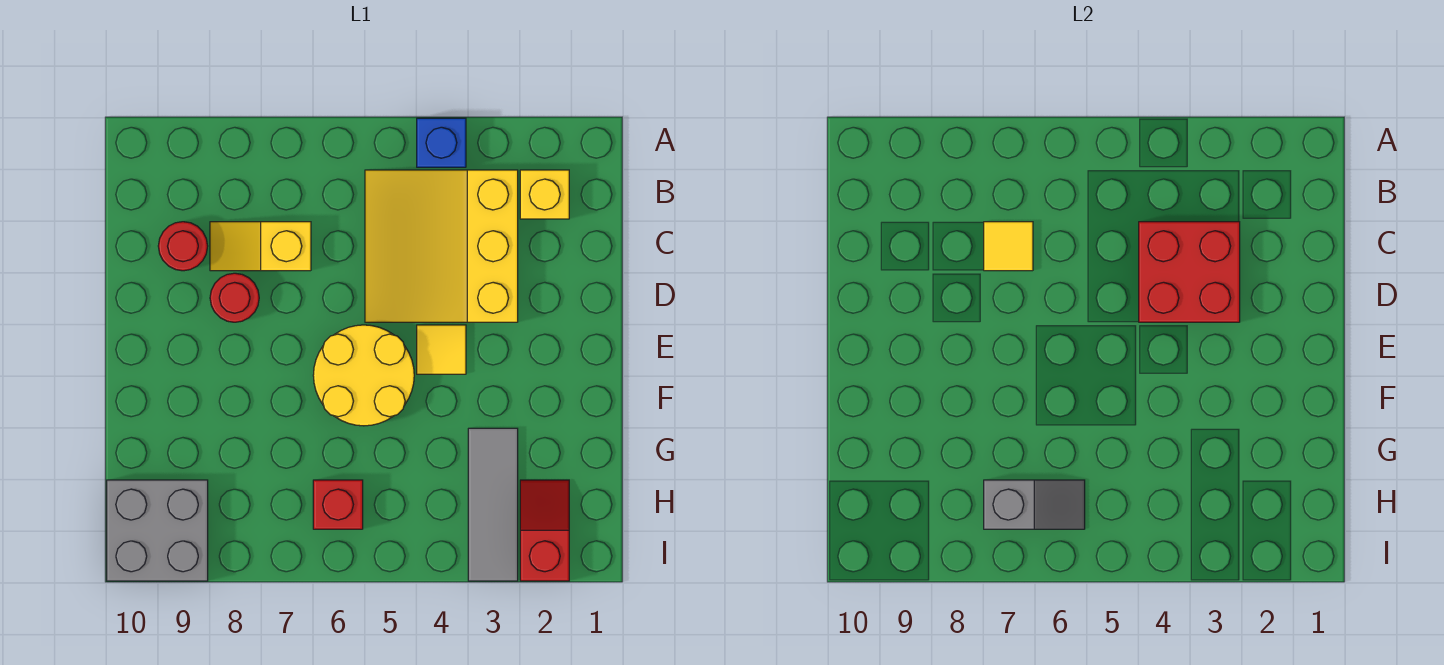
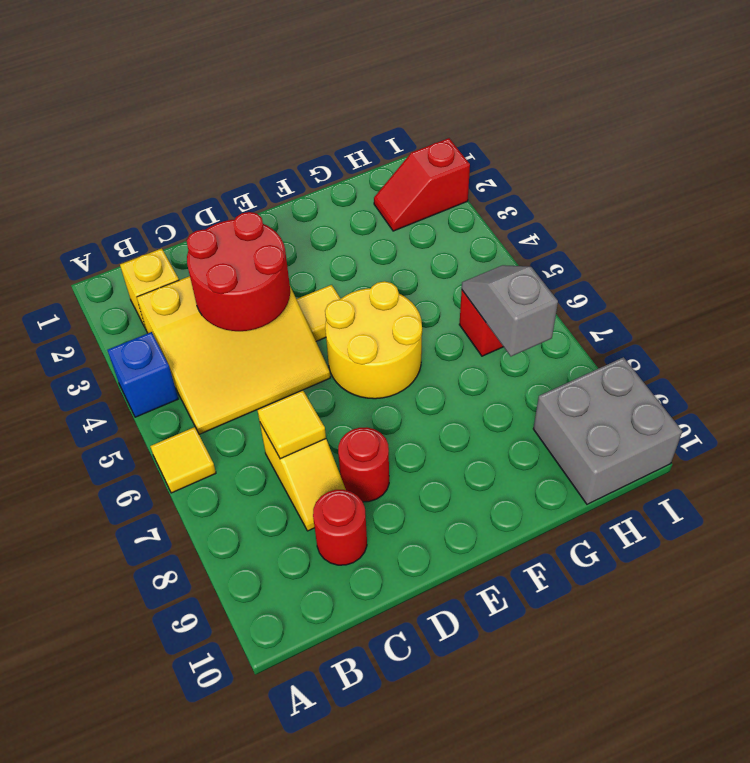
none -> yellow 1x1 tile [150,427,216,493]
red 2x2 brick [1139,222,1240,322] -> red 2x2 round brick [187,212,290,331]
grey 1x3 tile [468,428,518,581] -> none

